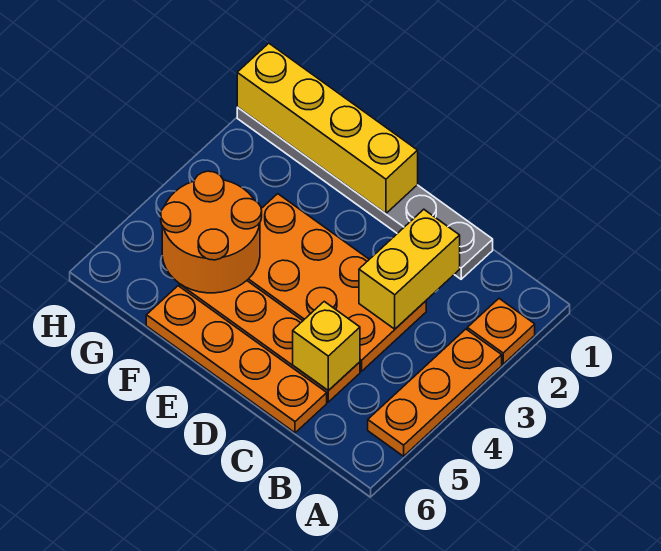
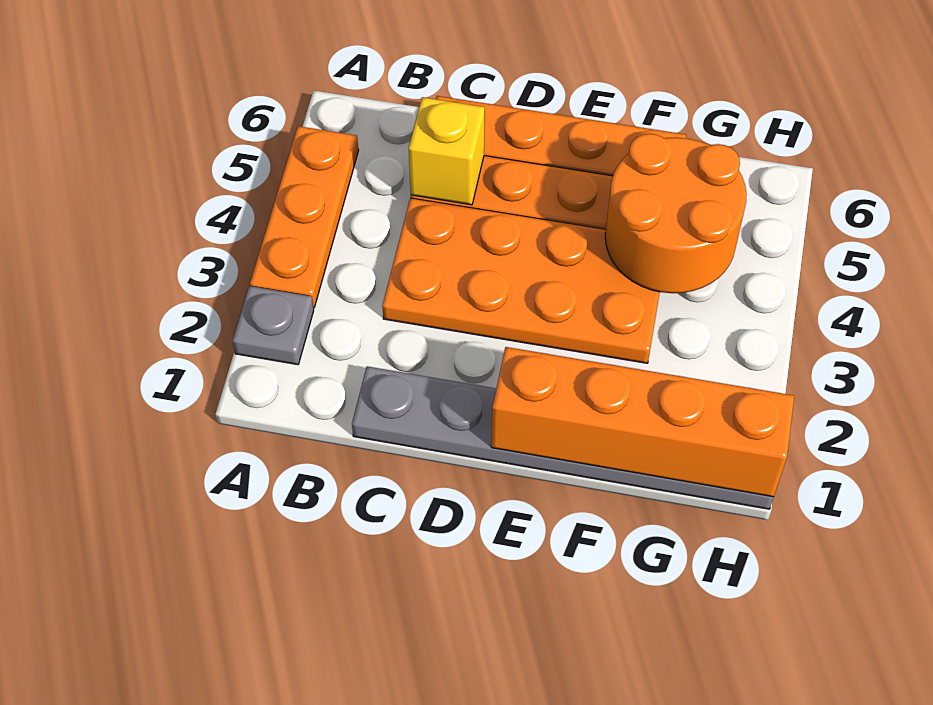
orange 1x1 plate [467,299,535,364] -> grey 1x1 plate [232,286,314,365]
yellow 1x2 brick [359,209,460,329] -> none
yellow 1x4 brick [237,43,418,214] -> orange 1x4 brick [491,347,794,497]

